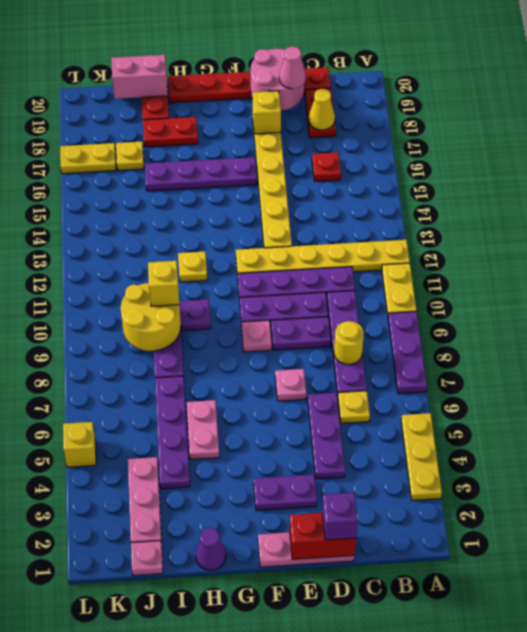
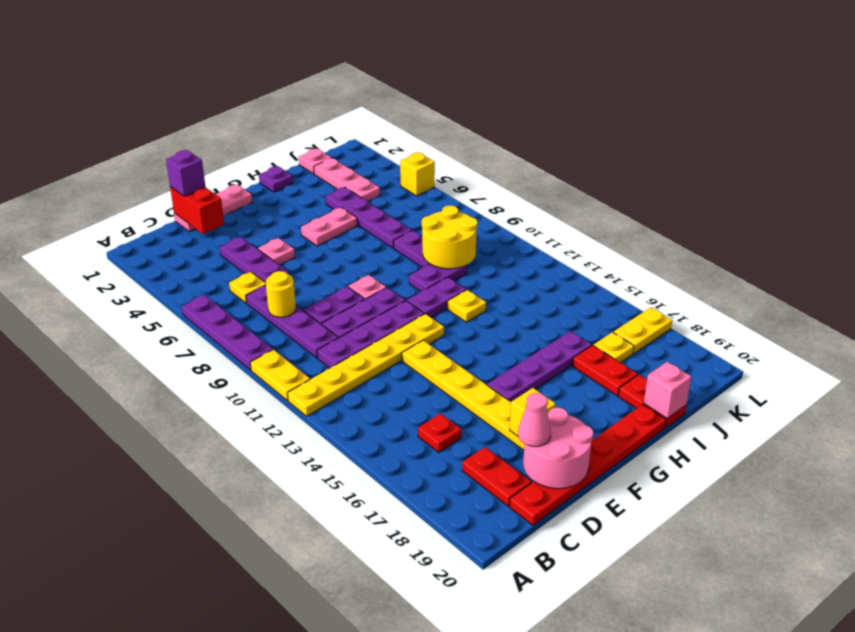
yellow 1x3 plate [401,413,442,500] -> none
purple 1x3 plate [388,312,427,394] -> purple 1x4 plate [182,295,273,370]
yellow 1x1 cone [309,89,335,130] -> none
red 1x2 brick [290,513,356,559] -> red 1x2 brick turned to [170,187,224,234]
purple 1x2 plate [254,475,317,510] -> purple 1x2 plate moved to [407,277,466,318]
pink 1x1 plate [275,369,306,401] -> pink 1x1 plate moved to [258,238,295,265]
purple 1x1 cone [196,528,226,570] -> purple 1x1 plate [259,166,293,192]
pink 1x2 plate [187,400,219,460] -> pink 1x2 plate turned to [301,207,357,246]
red 1x2 plate [143,117,198,147] -> red 1x2 plate turned to [573,345,638,396]
yellow 1x1 brick [148,261,179,306] -> none
pink 1x2 brick [111,55,168,99] -> pink 1x1 brick [644,362,691,418]

